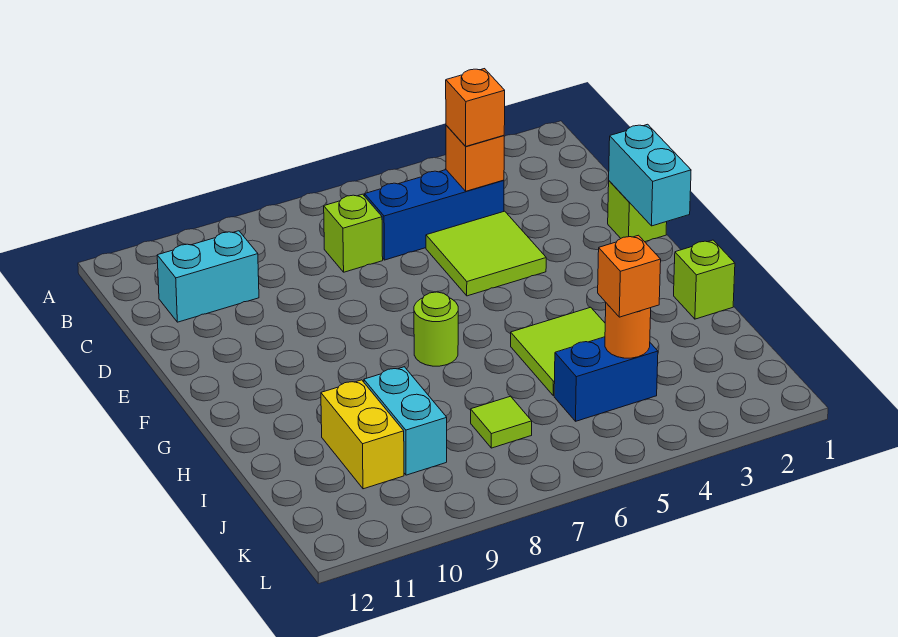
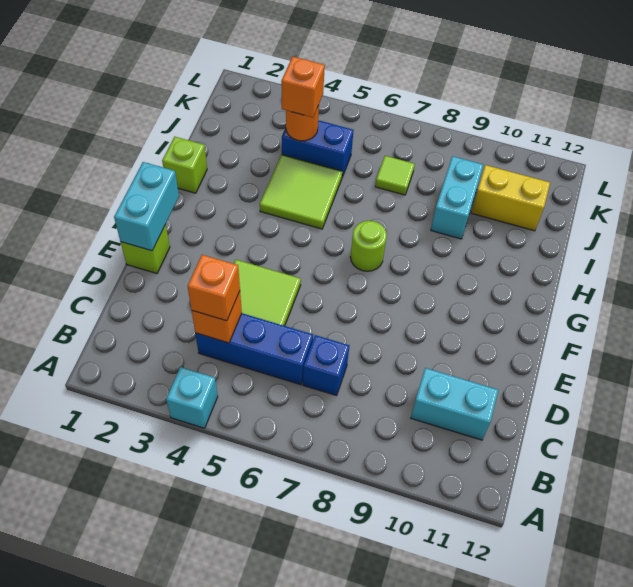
none -> cyan 1x1 brick [166,367,218,428]
lime 1x1 brick [324,194,383,272] -> blue 1x1 brick [303,335,349,396]
yellow 1x2 brick [321,380,404,489] -> yellow 1x2 brick turned to [471,165,550,231]

